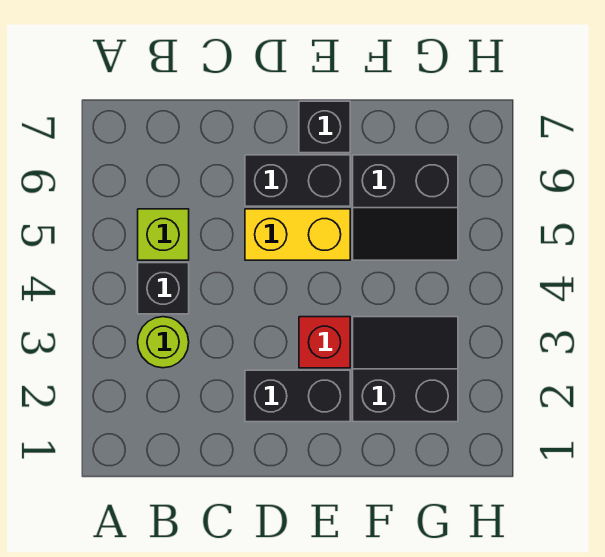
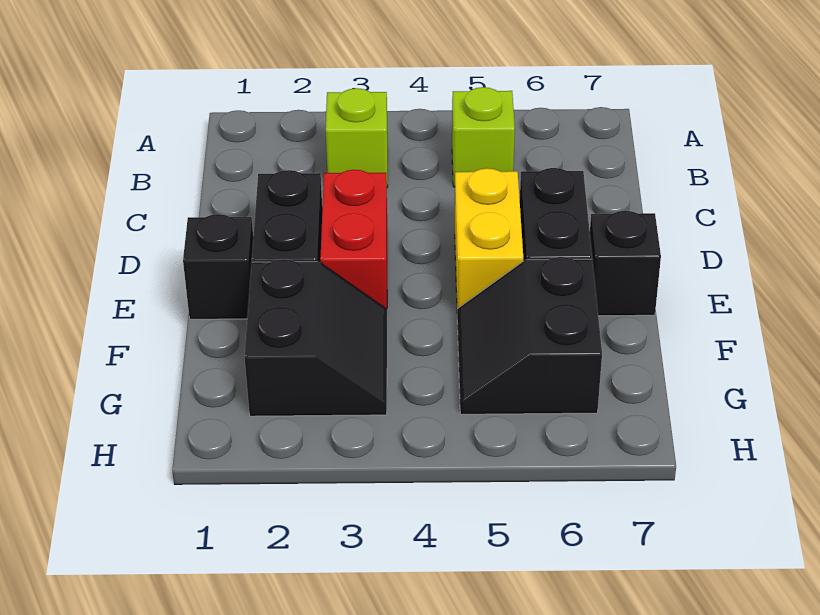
lime 1x1 round brick [138,317,189,368] -> lime 1x1 brick [326,88,388,187]
black 1x1 brick [138,263,189,314] -> black 1x1 brick moved to [183,214,253,319]
red 1x1 brick [299,317,350,368] -> red 1x2 brick [320,170,387,309]

